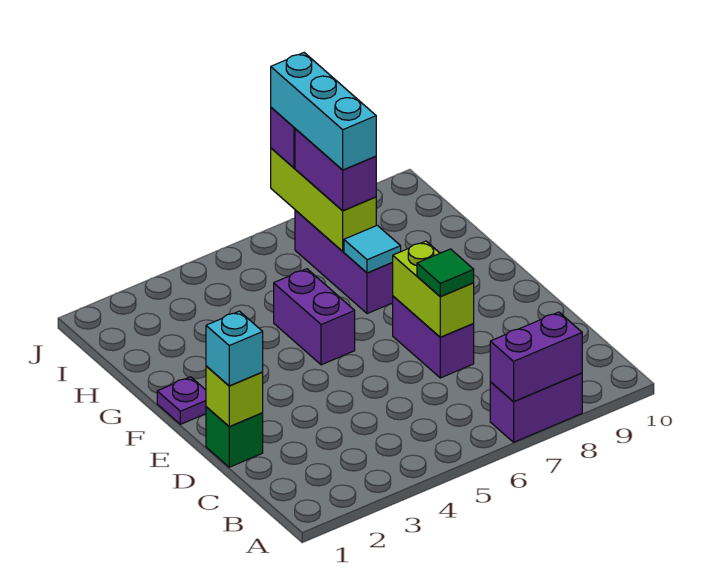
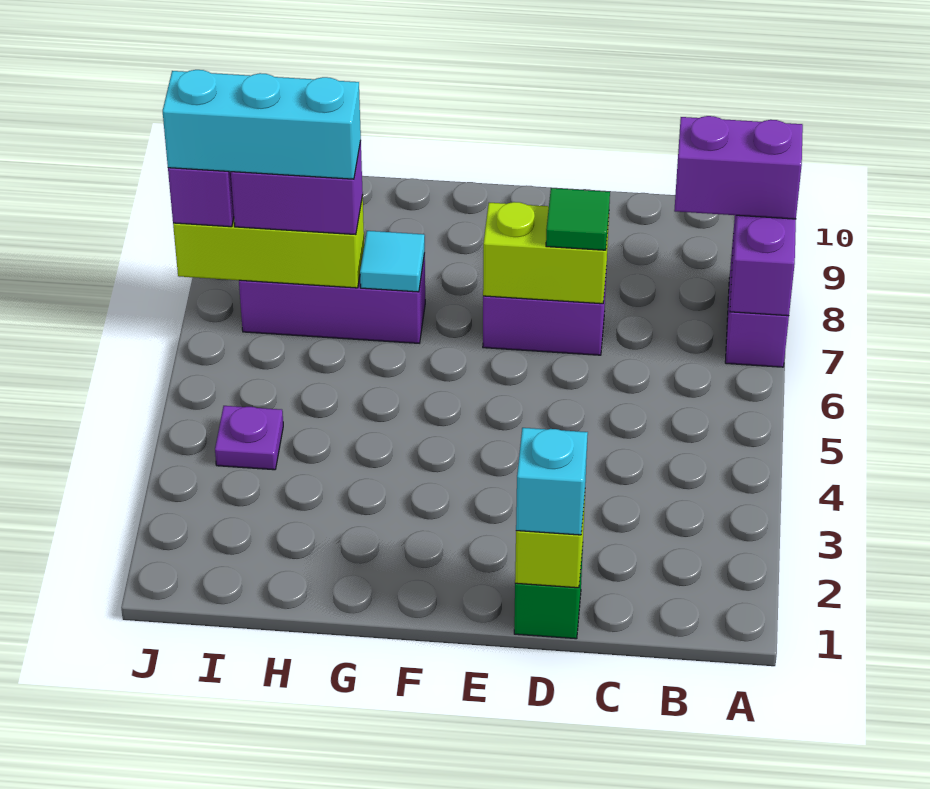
purple 1x1 plate [157,377,206,424] -> purple 1x1 plate moved to [215,406,283,470]
purple 1x2 brick [274,269,355,365] -> purple 1x2 brick moved to [674,116,803,219]

